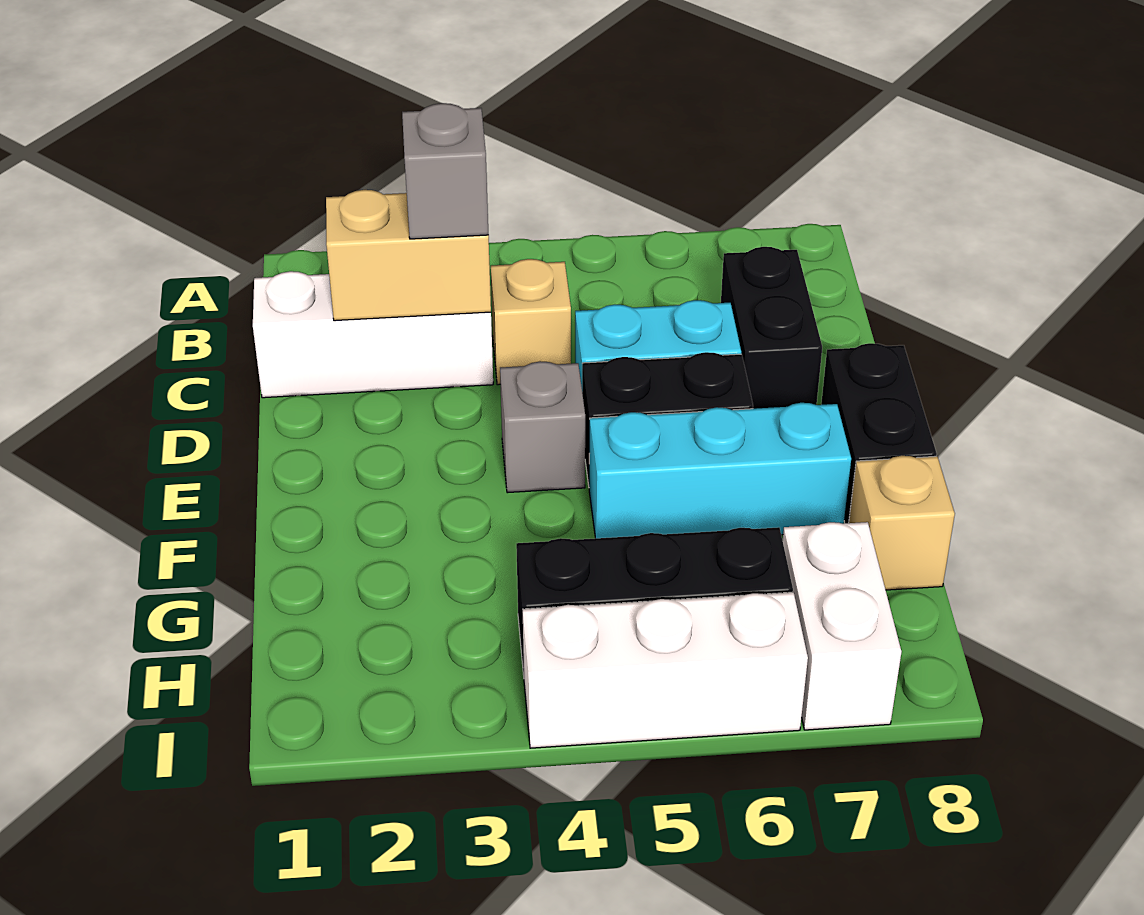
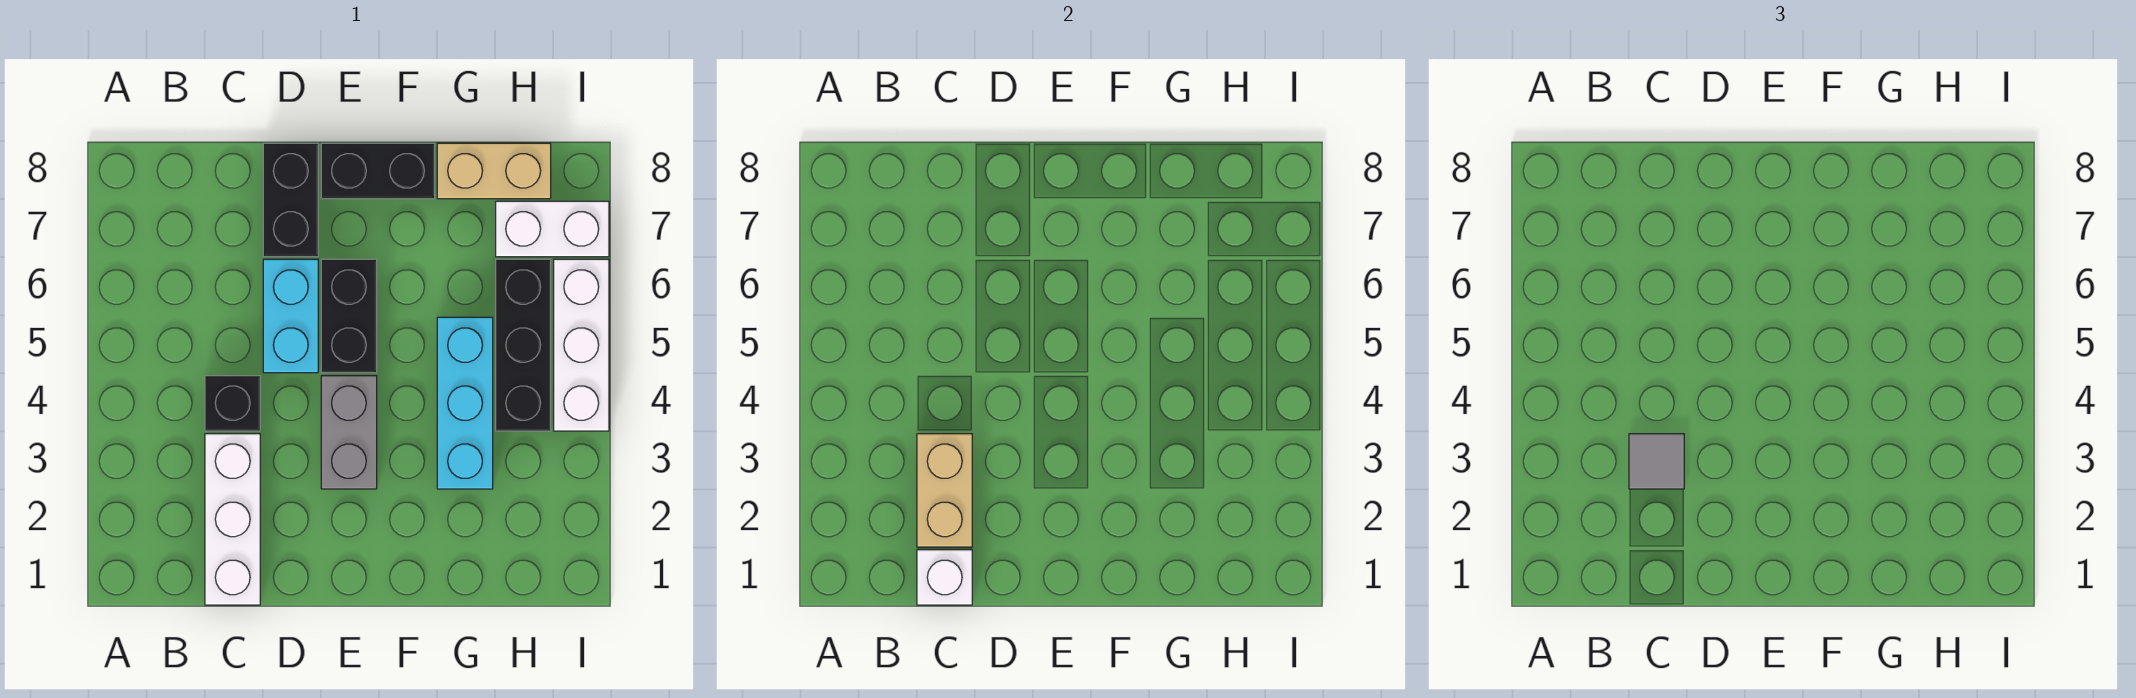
none -> white 1x1 brick [917,550,972,605]
grey 1x1 brick [402,103,489,239] -> grey 1x1 tile [1629,434,1684,489]
tan 1x1 brick [491,259,571,385] -> black 1x1 brick [205,376,260,431]
black 1x2 brick [721,247,822,409] -> black 1x2 brick turned to [263,143,318,257]
grey 1x1 brick [500,361,585,493] -> grey 1x2 brick [321,376,377,489]
cyan 1x3 brick [589,403,851,538] -> cyan 1x3 brick moved to [437,317,493,489]
tan 1x1 brick [849,456,955,590] -> tan 1x2 brick [437,143,551,199]

